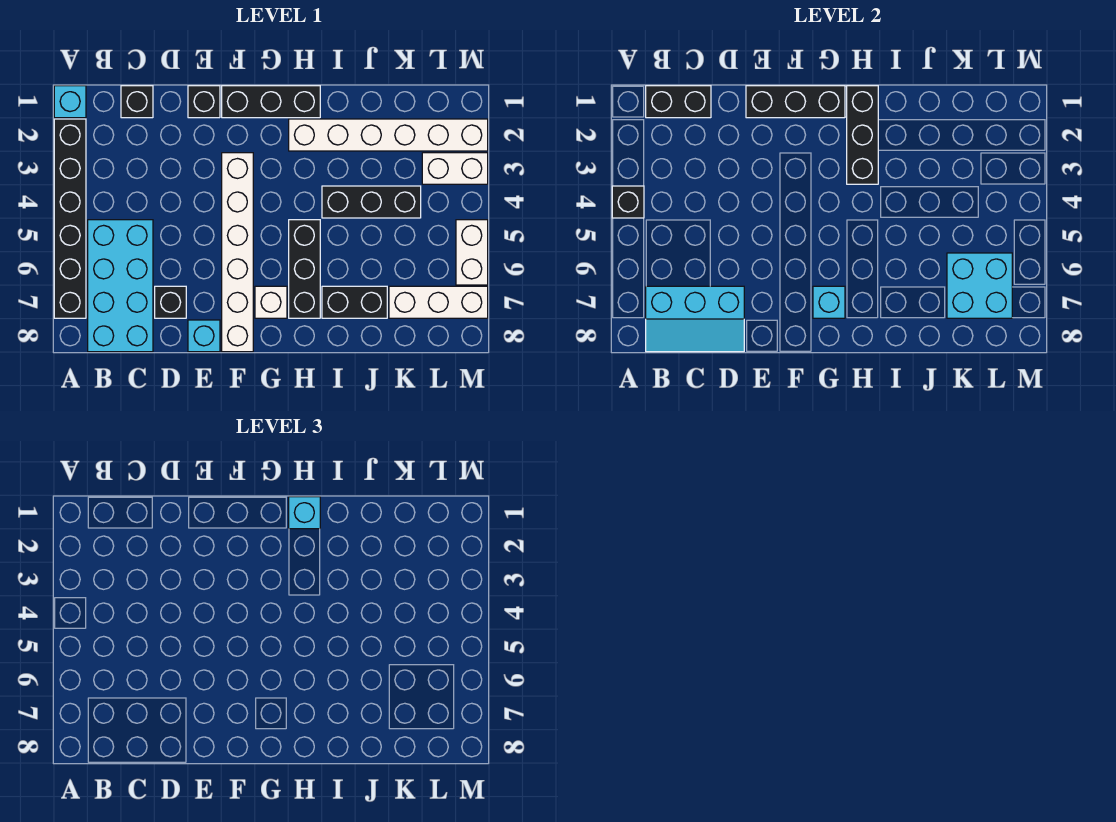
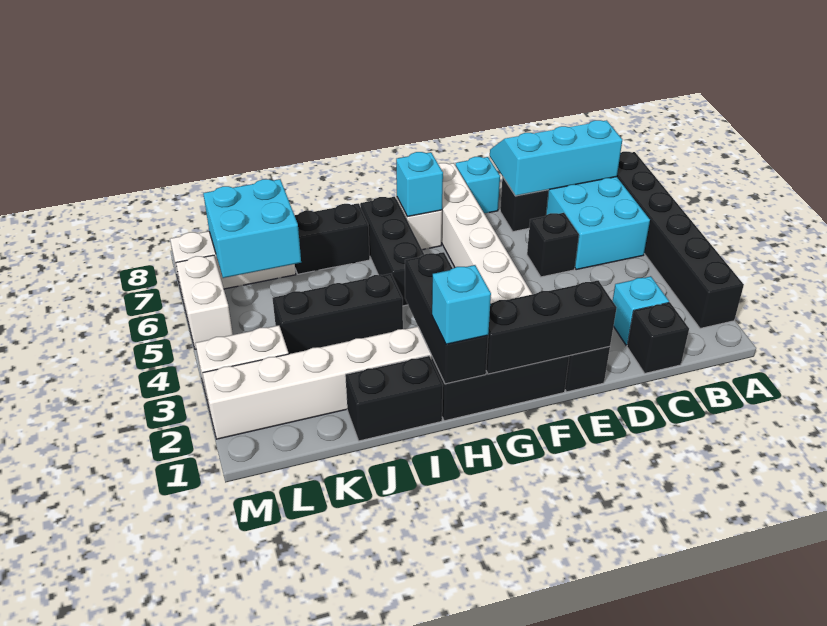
cyan 1x1 brick [54,86,86,118] -> cyan 1x1 brick moved to [613,276,669,345]
black 1x1 brick [612,186,644,218] -> black 1x1 brick moved to [527,213,579,277]
black 1x2 brick [646,86,711,118] -> black 1x2 brick moved to [345,356,443,441]

